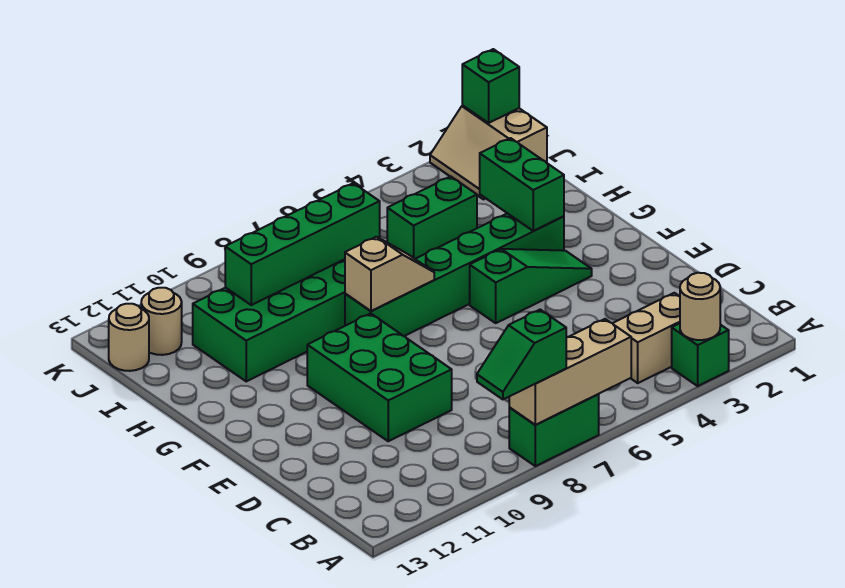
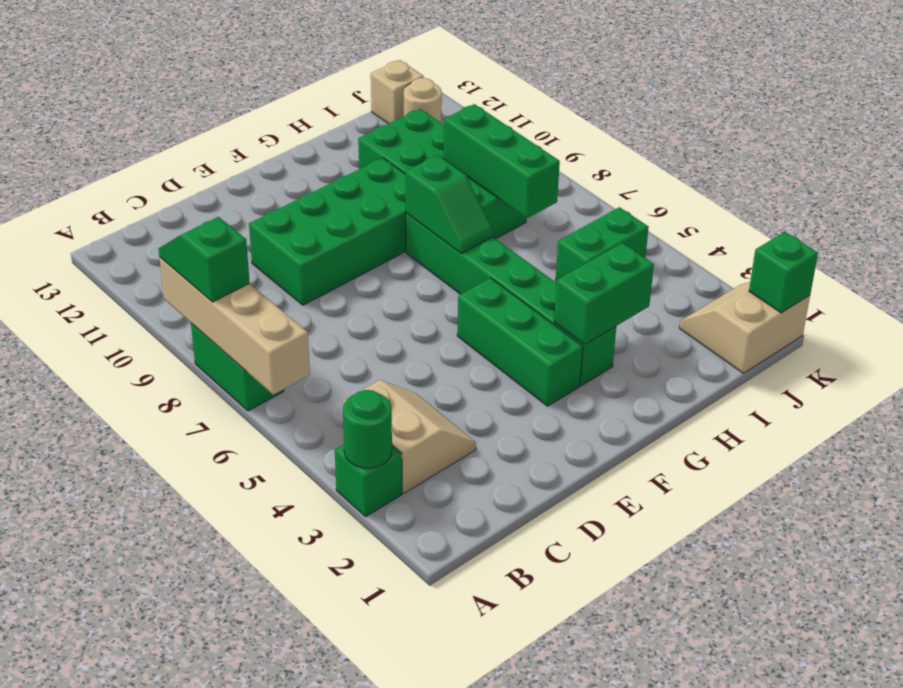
tan 1x1 round brick [680,273,720,340] -> green 1x1 round brick [343,390,392,468]
tan 1x3 brick [509,319,631,425] -> tan 1x4 brick [159,257,310,395]
green 2x3 brick [307,313,452,441] -> green 2x4 brick [249,158,406,305]
green 1x3 slope [470,249,592,323] -> green 1x3 brick [457,278,583,406]
tan 1x2 slope [345,237,434,311] -> green 1x2 slope [406,155,493,253]
green 1x2 brick [387,176,477,259] -> green 1x2 brick turned to [556,207,649,282]
green 1x4 brick [225,183,380,305] -> green 1x3 brick [443,104,560,218]
tan 1x1 round brick [109,304,149,371] -> tan 1x1 brick [371,60,424,124]

